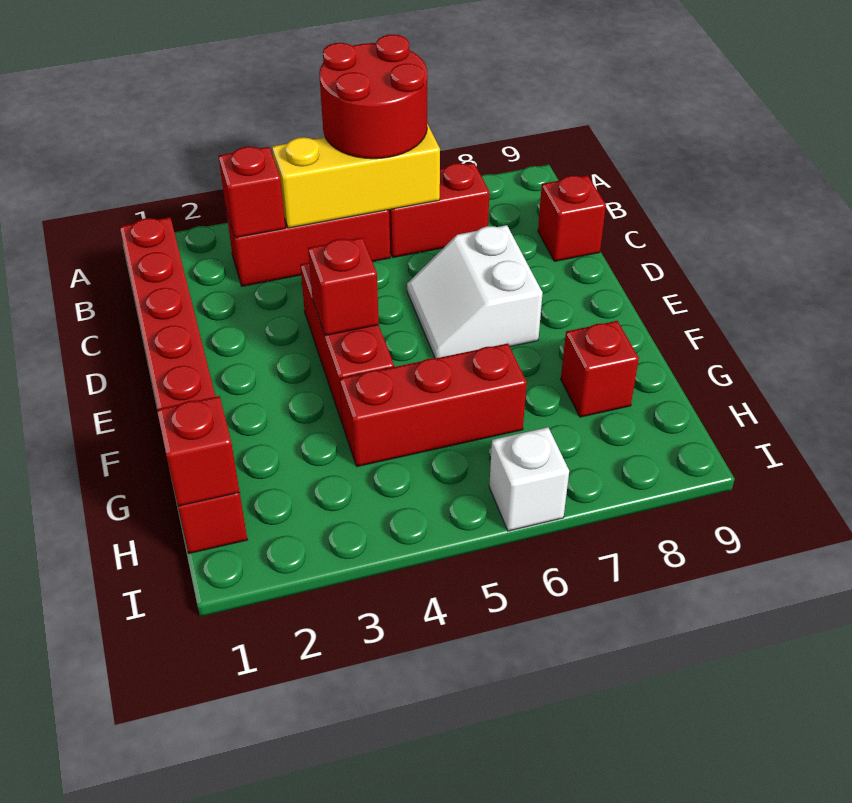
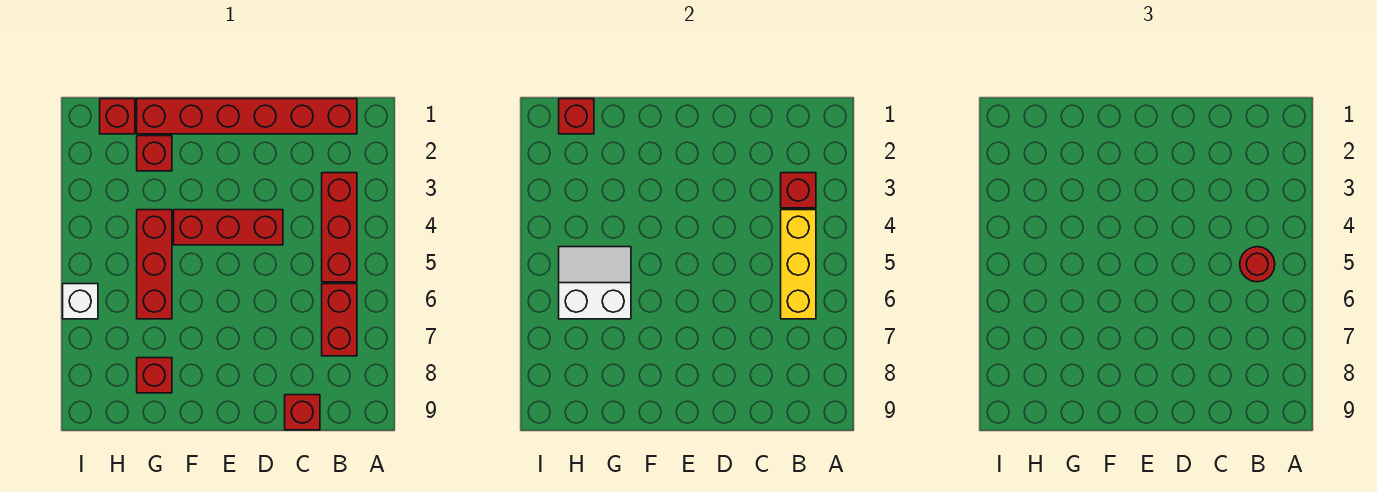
red 2x2 round brick [319,34,427,159] -> red 1x1 round brick [1240,247,1275,282]
white 2x2 slope [407,225,542,359] -> white 2x2 slope moved to [559,247,631,319]
red 1x1 brick [308,238,379,336] -> red 1x1 brick moved to [137,136,172,171]

